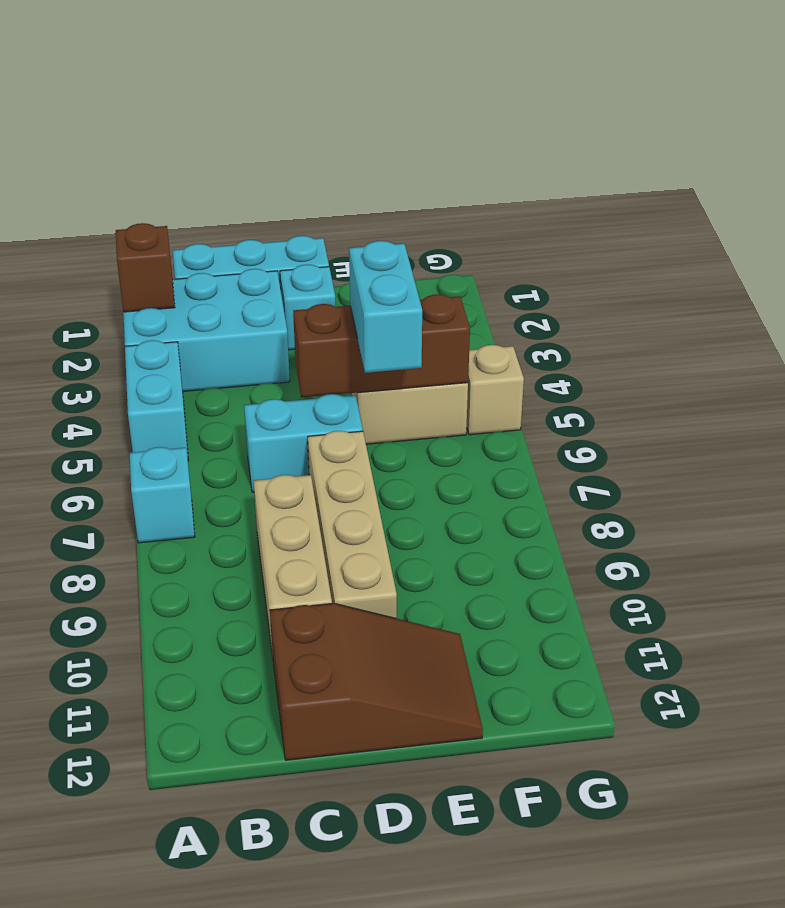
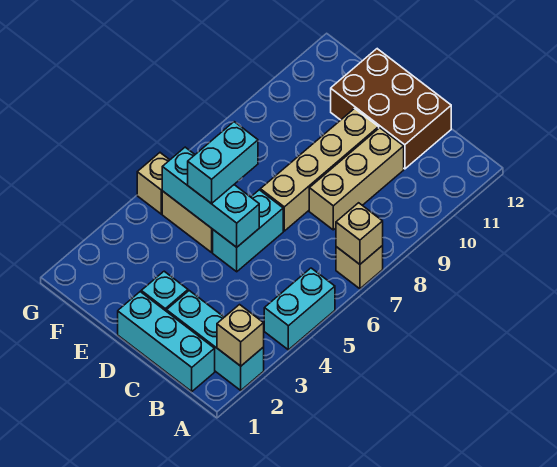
cyan 2x3 brick [123,269,290,391] -> cyan 1x3 brick [167,291,264,390]
brown 1x1 brick [116,223,175,312] -> tan 1x1 brick [217,305,264,366]
cyan 1x1 brick [130,447,195,543] -> tan 1x1 brick [336,246,383,289]
none -> tan 1x1 brick [336,203,383,264]
cyan 1x2 brick [244,394,363,492] -> cyan 1x2 brick turned to [213,190,283,272]
brown 2x3 slope [270,603,483,760] -> brown 2x3 brick [331,49,451,169]
brown 1x3 brick [293,294,470,398] -> cyan 1x3 brick [162,147,259,247]

